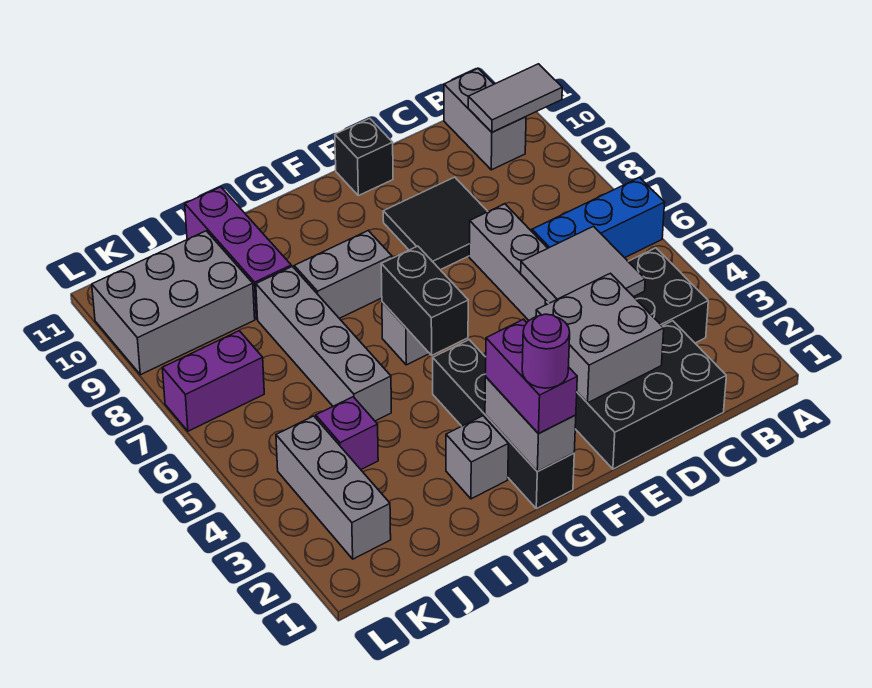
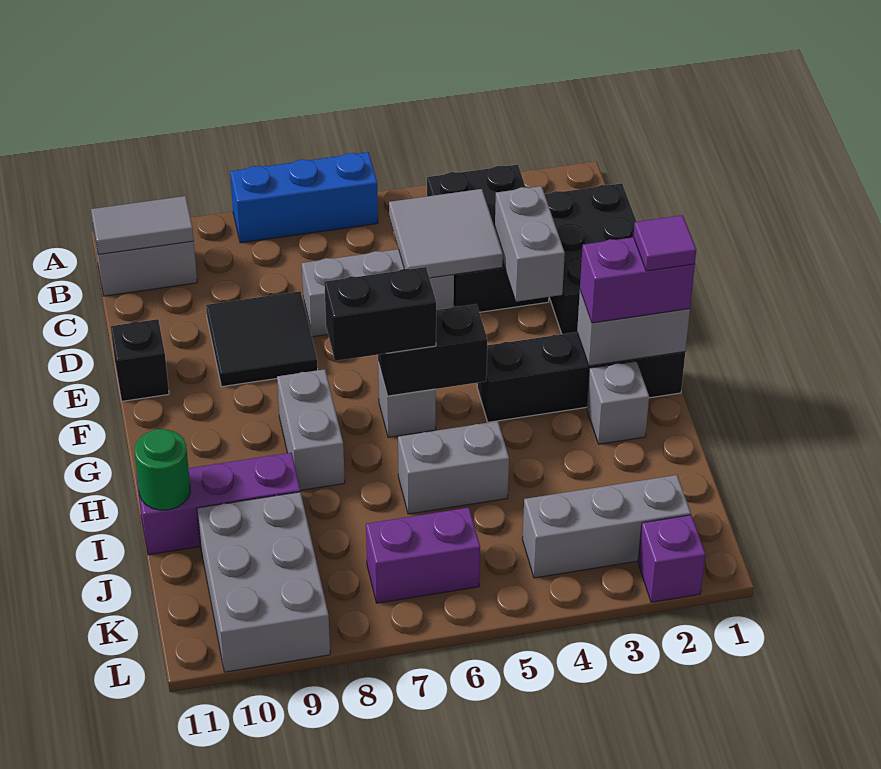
blue 1x3 brick [532,178,665,258] -> blue 1x3 brick turned to [230,152,378,243]
grey 1x2 tile [468,64,562,132] -> grey 1x2 tile turned to [91,196,194,255]
grey 2x2 brick [536,273,664,403] -> grey 1x2 brick [495,186,565,302]
purple 1x1 round brick [522,314,570,388] -> purple 1x1 tile [633,215,696,271]
none -> black 1x2 brick [324,267,436,361]
grey 1x4 brick [256,266,391,421] -> grey 1x2 brick [398,421,509,514]
none -> green 1x1 round brick [134,429,190,510]
purple 1x1 brick [316,397,378,469] -> purple 1x1 brick moved to [638,515,705,602]
purple 1x2 brick [162,331,264,431] -> purple 1x2 brick turned to [366,508,480,603]

